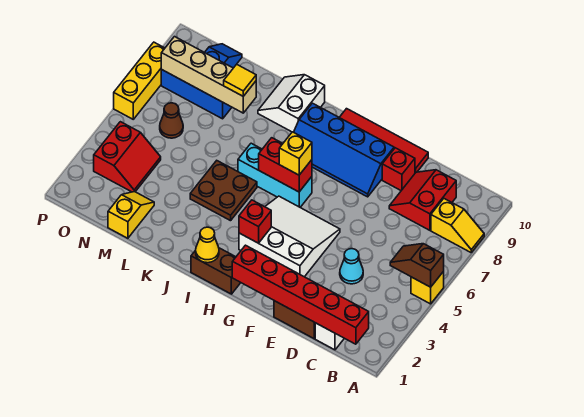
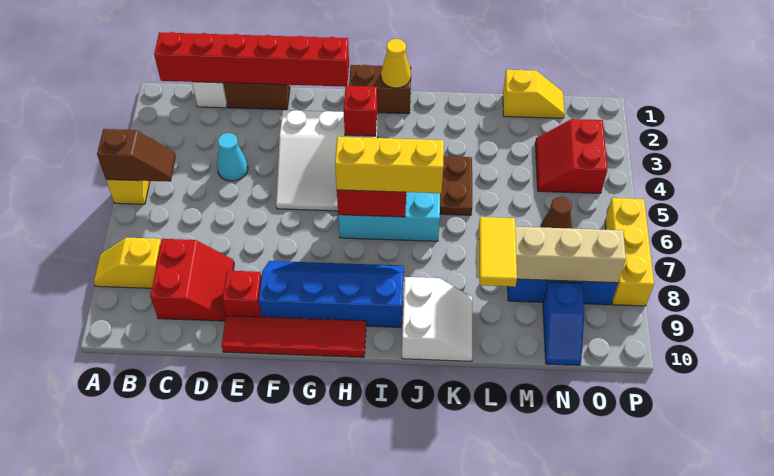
yellow 1x1 brick [279,132,312,175] -> yellow 1x3 brick [335,137,444,193]
yellow 1x1 tile [224,64,256,96] -> yellow 1x2 tile [479,217,517,287]
yellow 1x2 slope [108,192,154,238] -> yellow 1x2 slope turned to [503,70,565,118]

